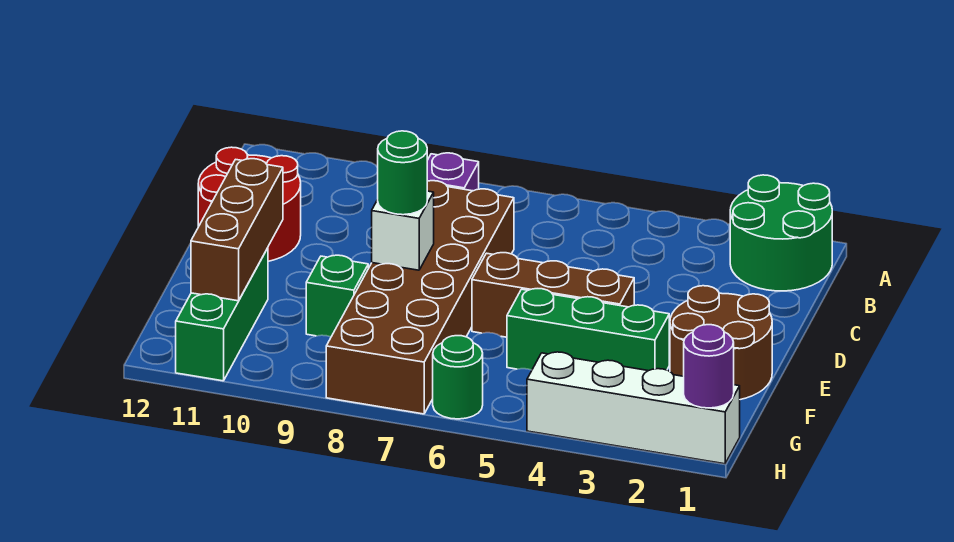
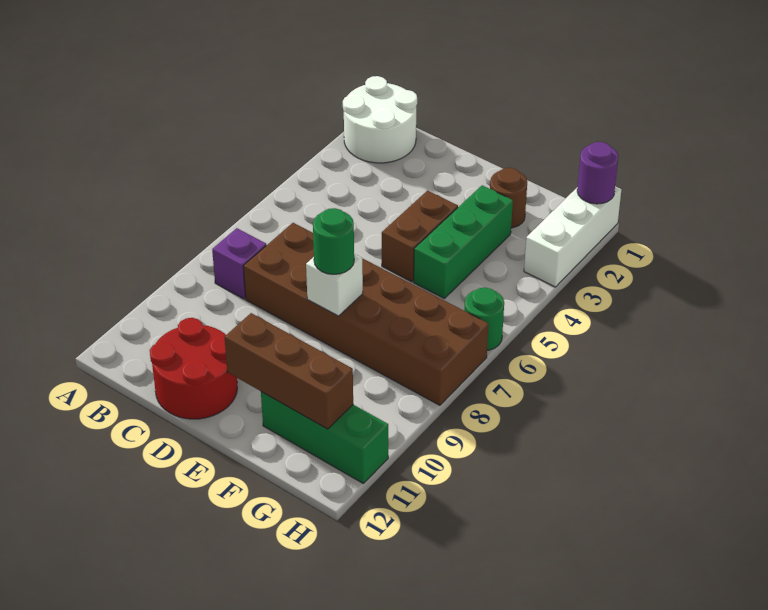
green 2x2 round brick [730,175,832,291] -> white 2x2 round brick [343,76,417,163]
brown 2x2 round brick [670,286,772,400] -> brown 1x1 round brick [490,168,527,228]
brown 1x3 brick [472,253,634,337] -> brown 1x2 brick [382,191,458,282]
green 1x1 brick [306,255,368,337] -> none
white 1x4 brick [527,352,740,464] -> white 1x3 brick [524,186,621,287]

